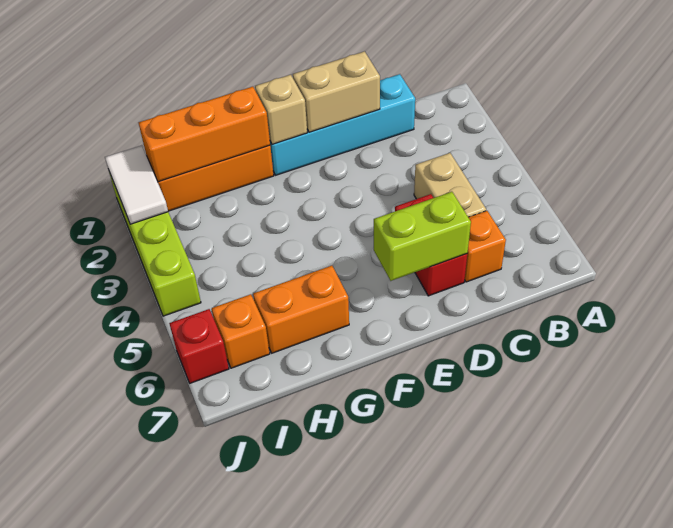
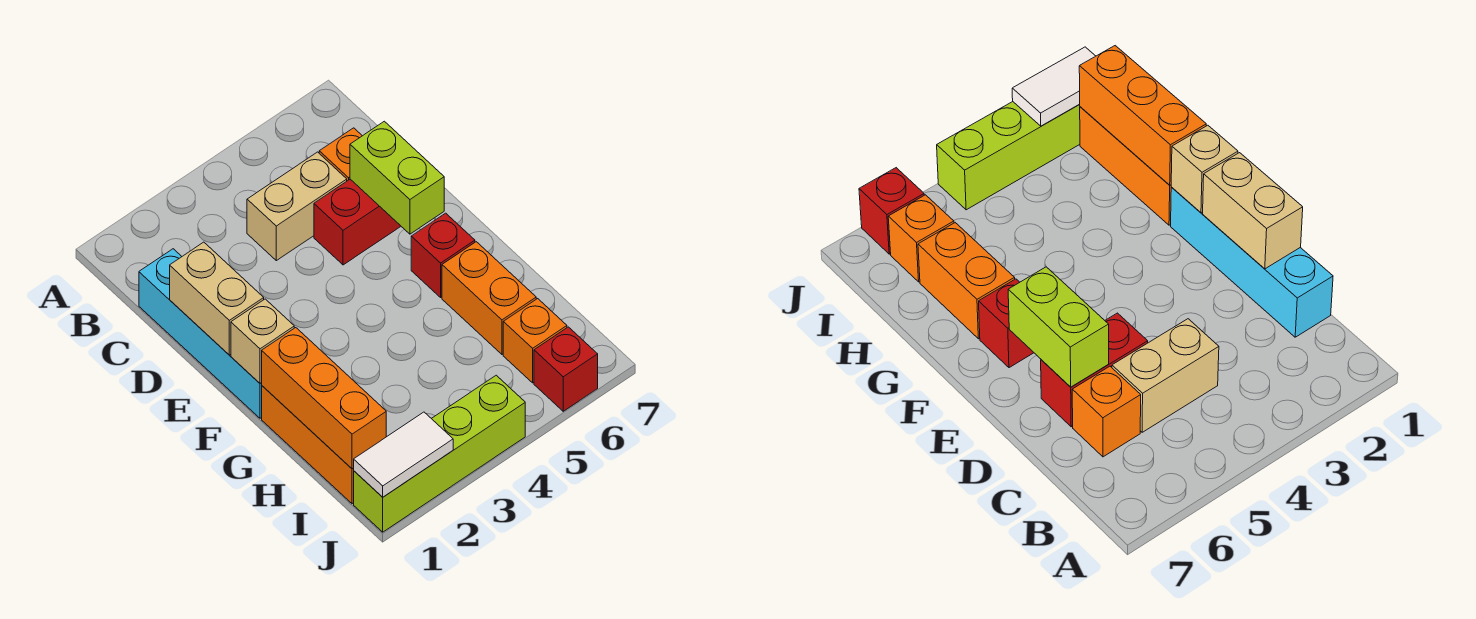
none -> red 1x1 brick [411,213,475,297]

